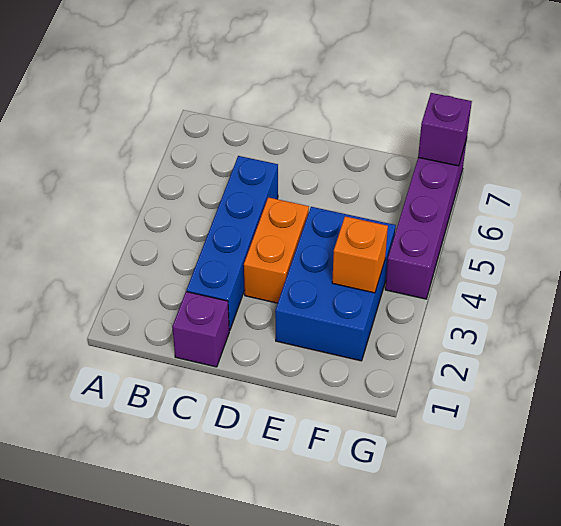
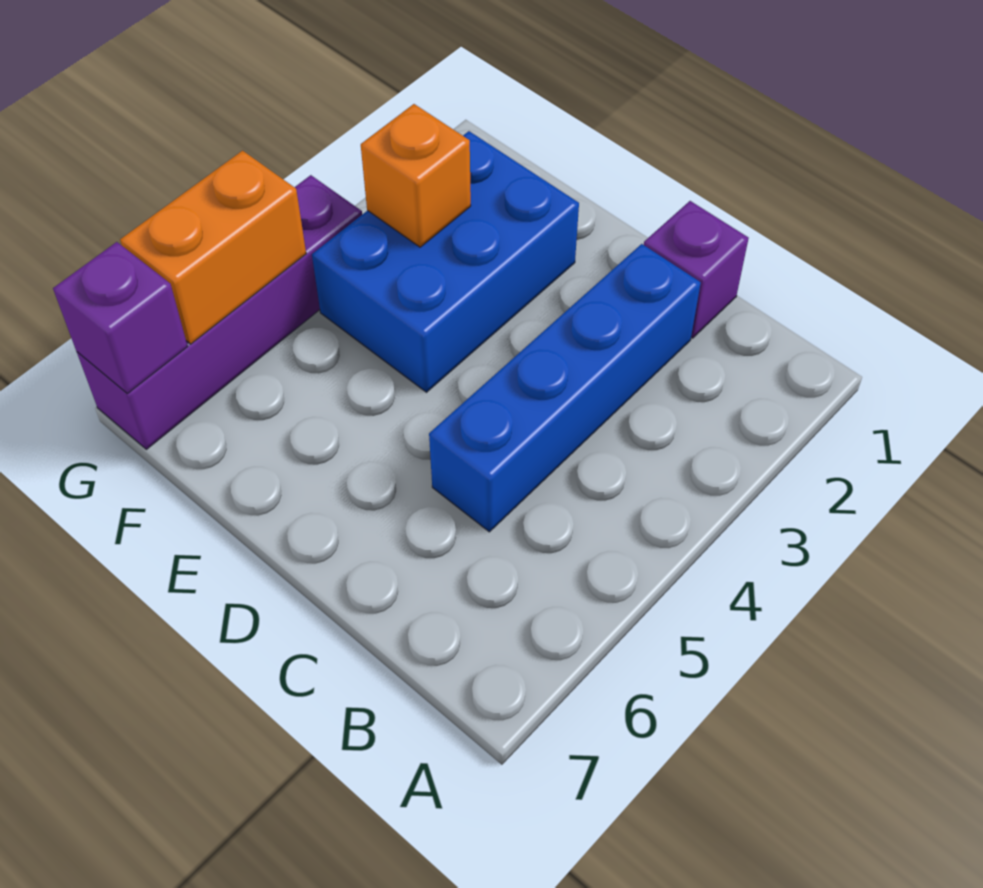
orange 1x2 brick [244,197,309,303] -> orange 1x2 brick moved to [120,151,306,344]

